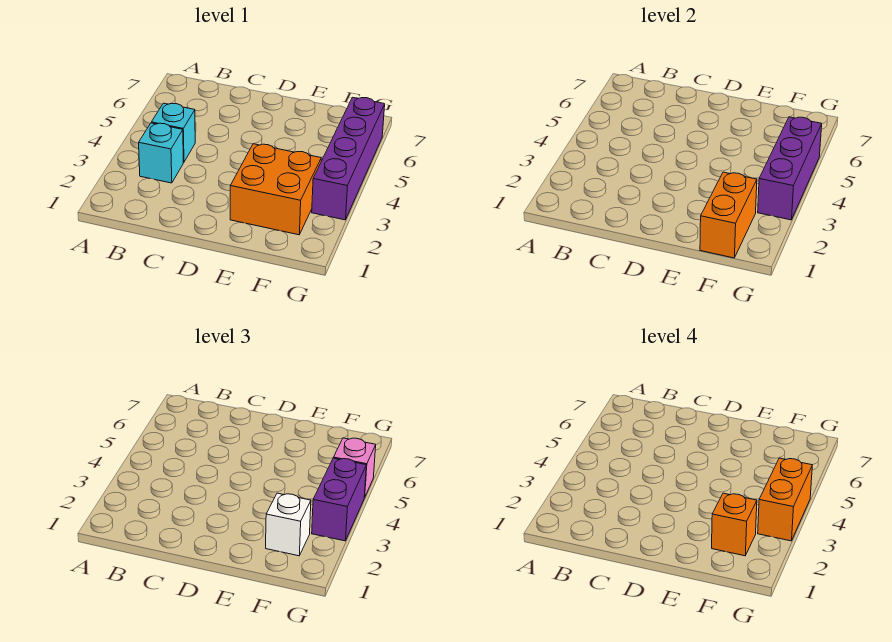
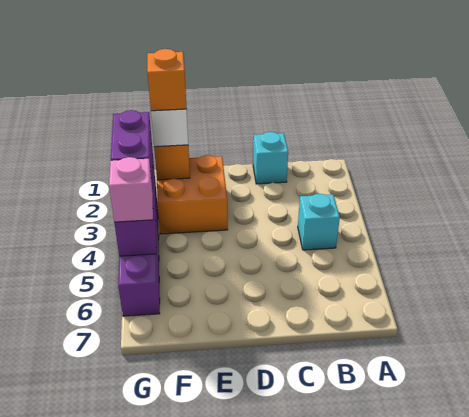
cyan 1x1 brick [139,123,183,183] -> cyan 1x1 brick moved to [253,132,288,184]
orange 1x2 brick [758,458,812,541] -> none

